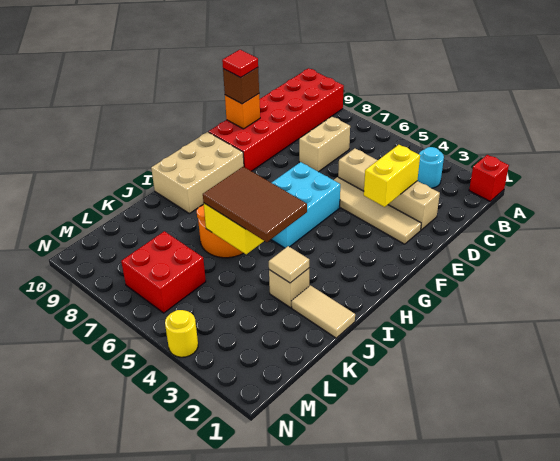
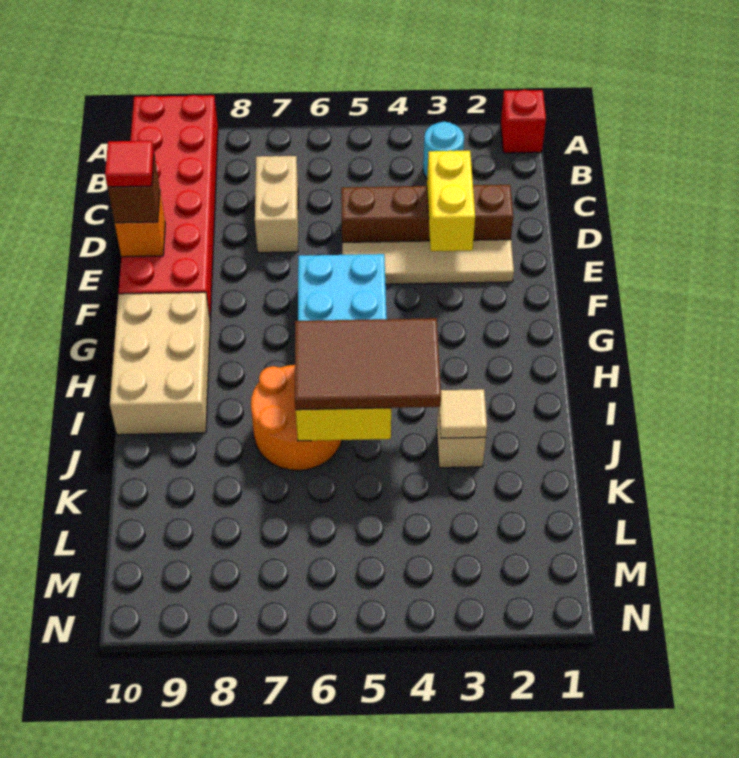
tan 1x4 brick [338,148,440,230] -> brown 1x4 brick [341,185,513,242]
tan 1x2 tile [292,285,355,338] -> none
red 2x2 brick [121,231,206,313] -> none
yellow 1x1 round brick [165,310,198,357] -> none

